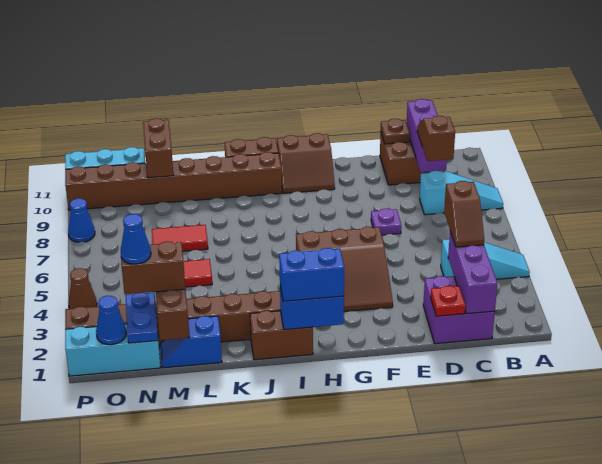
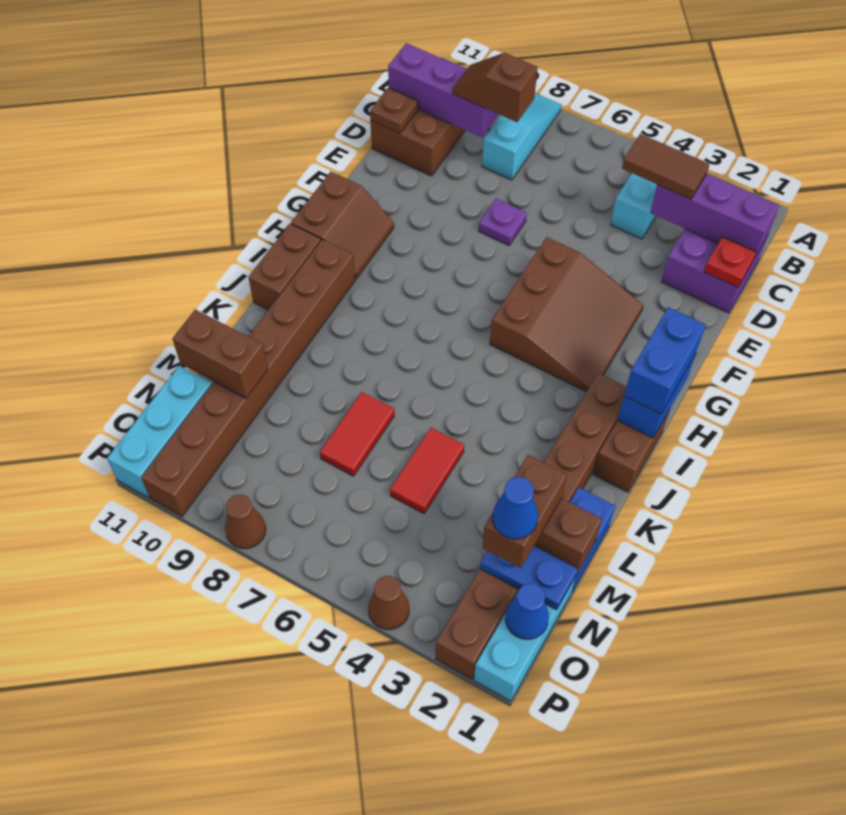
brown 1x2 slope [444,181,484,247] -> brown 1x2 tile [622,134,709,199]
blue 1x1 cone [68,198,95,242] -> brown 1x1 cone [225,494,266,549]

